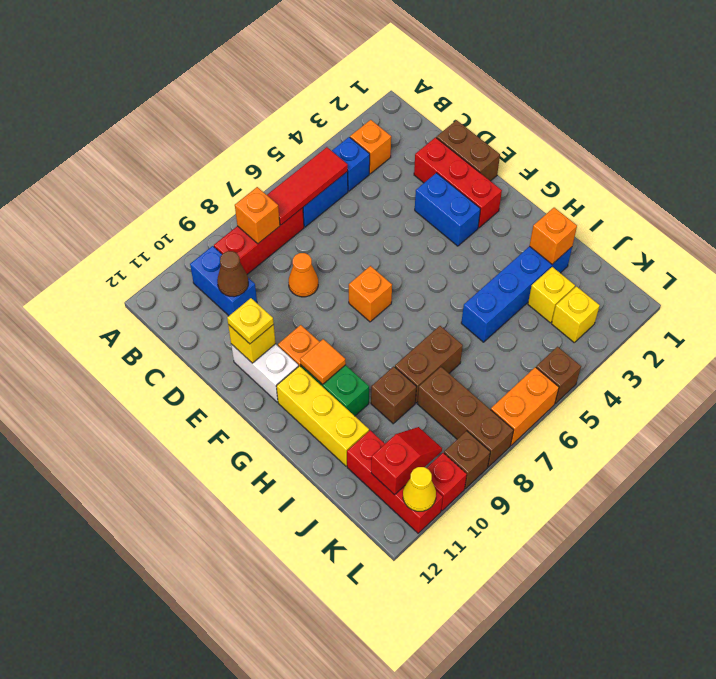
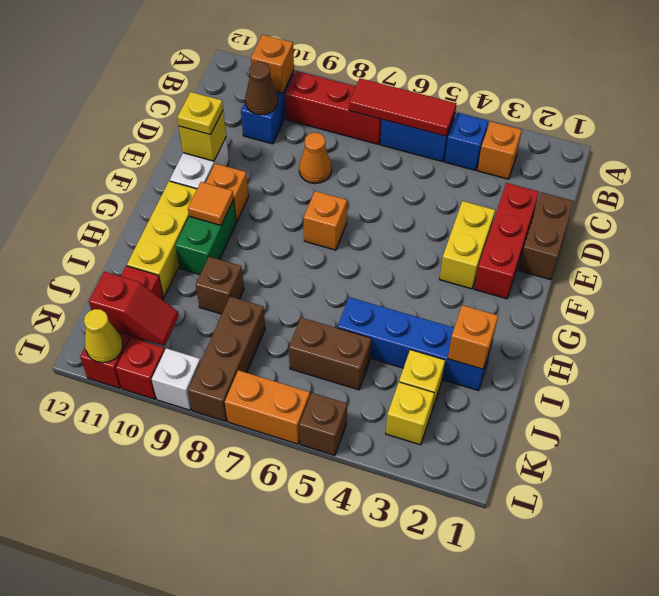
orange 1x1 brick [235,187,280,244] -> orange 1x1 brick moved to [251,35,294,93]
blue 1x2 brick [415,173,480,246] -> yellow 1x2 brick [440,201,495,289]
brown 1x2 brick [395,326,463,403] -> brown 1x2 brick moved to [289,318,371,390]
brown 1x1 brick [444,431,490,489] -> white 1x1 brick [152,348,201,410]

